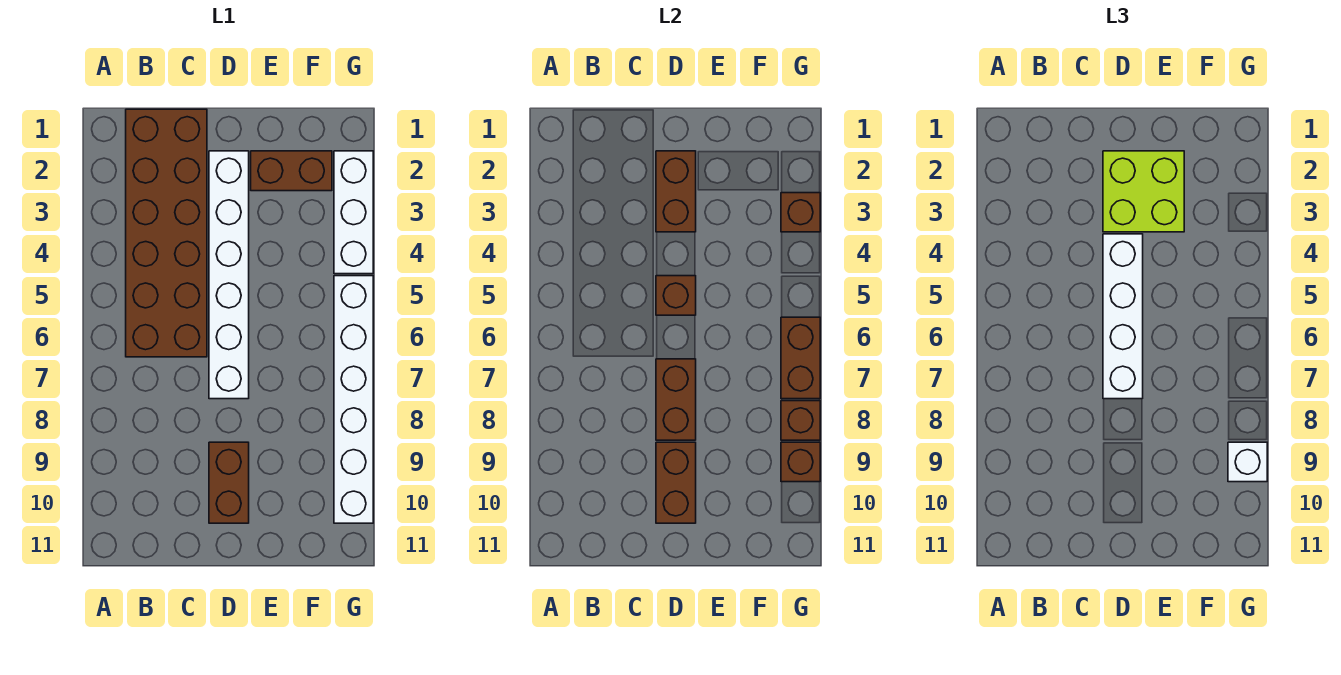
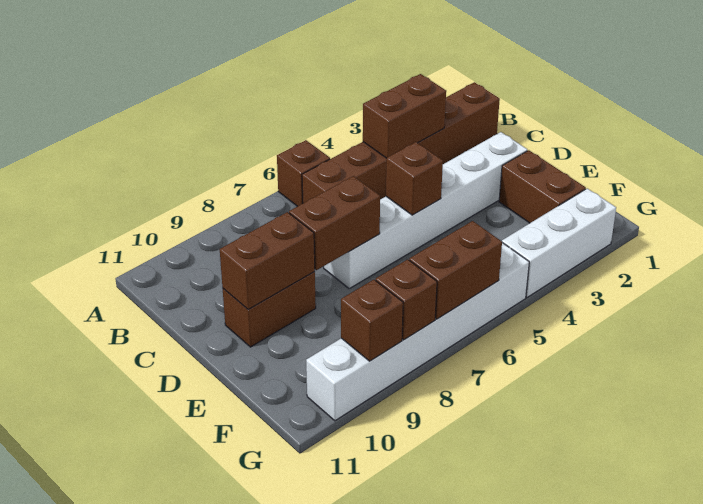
brown 2x6 brick [126,109,207,357] -> brown 1x6 brick [302,82,500,203]
brown 1x2 brick [656,151,696,232] -> brown 1x2 brick moved to [363,74,446,158]
lime 2x2 brick [1103,151,1184,232] -> none
white 1x4 brick [1103,234,1143,399] -> none
brown 1x1 brick [781,193,820,232] -> brown 1x1 brick moved to [277,140,330,206]
white 1x1 brick [1228,442,1267,482] -> none

